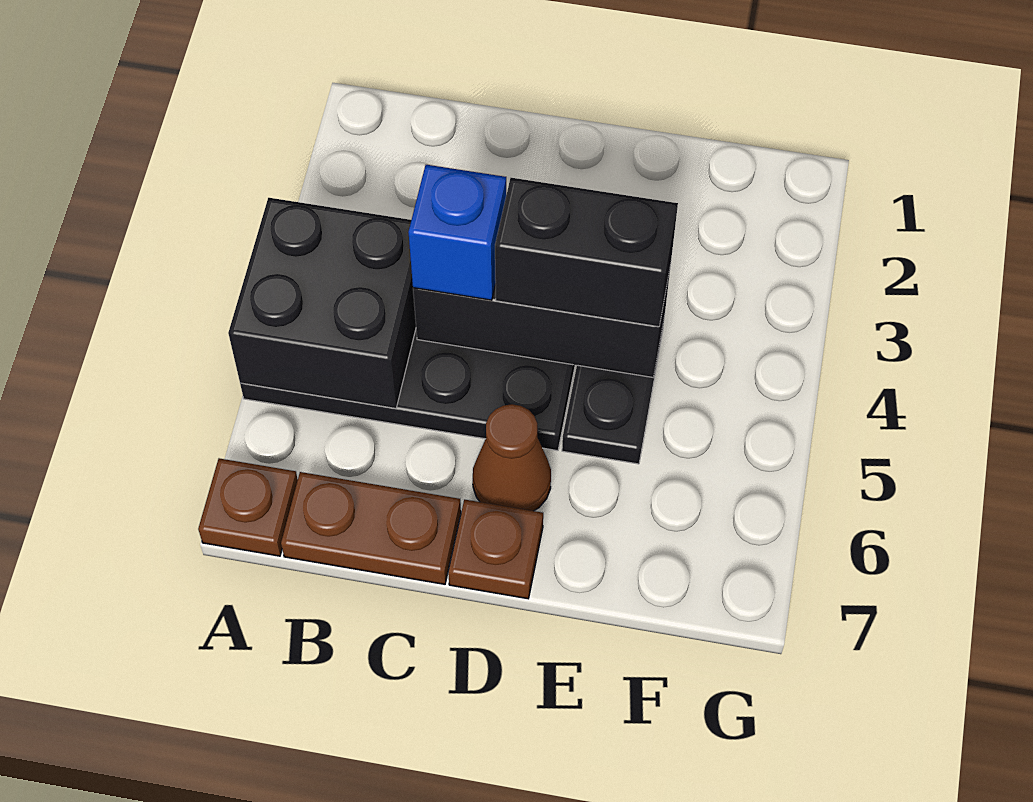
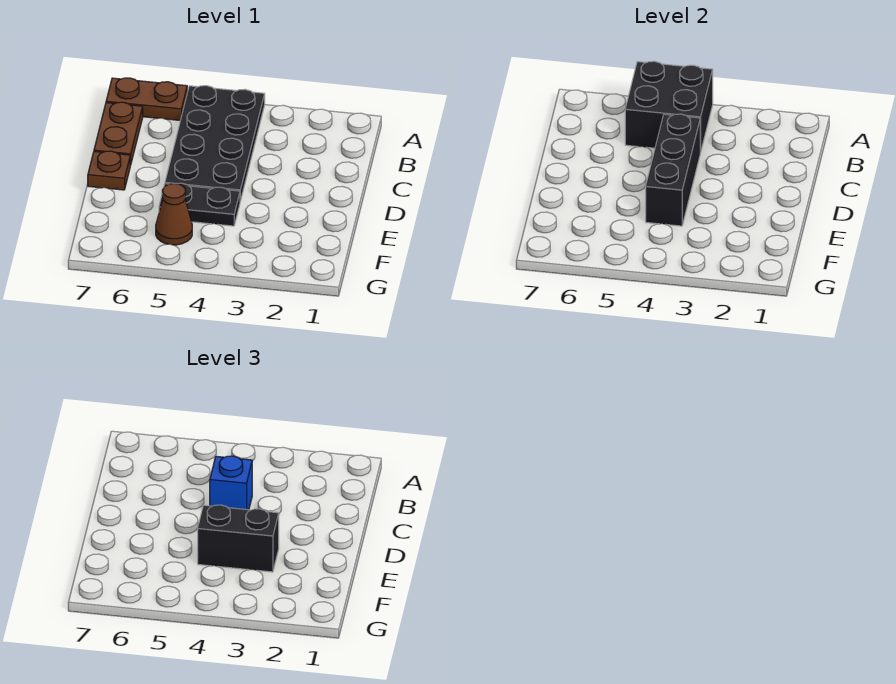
brown 1x1 plate [198,458,298,556] -> brown 1x2 plate [106,78,187,121]
black 1x2 brick [495,178,678,327] -> black 1x2 brick turned to [198,505,279,572]
brown 1x1 cone [473,404,551,511] -> brown 1x1 cone moved to [156,184,192,245]

